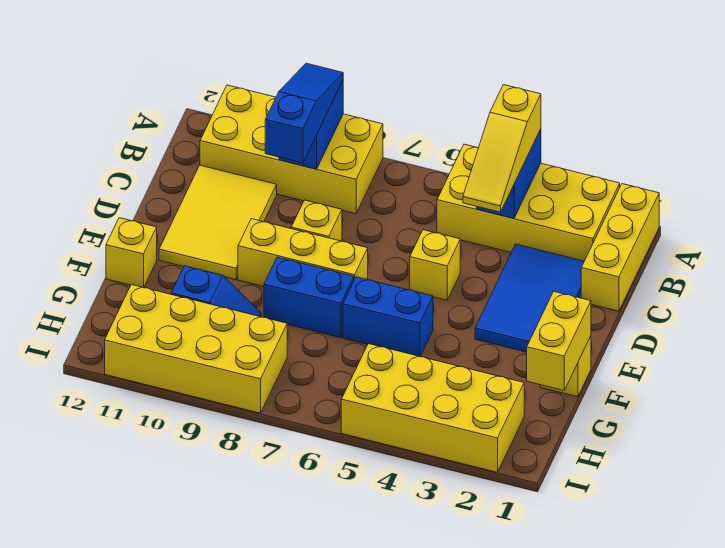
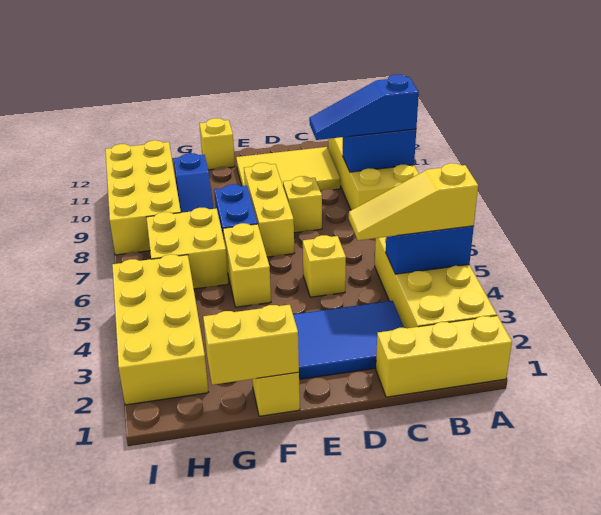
blue 1x3 slope [265,63,343,163] -> blue 1x3 slope turned to [309,75,419,140]
blue 1x2 brick [343,277,433,357] -> yellow 1x2 brick [223,223,271,307]
none -> yellow 2x2 brick [146,208,228,289]

